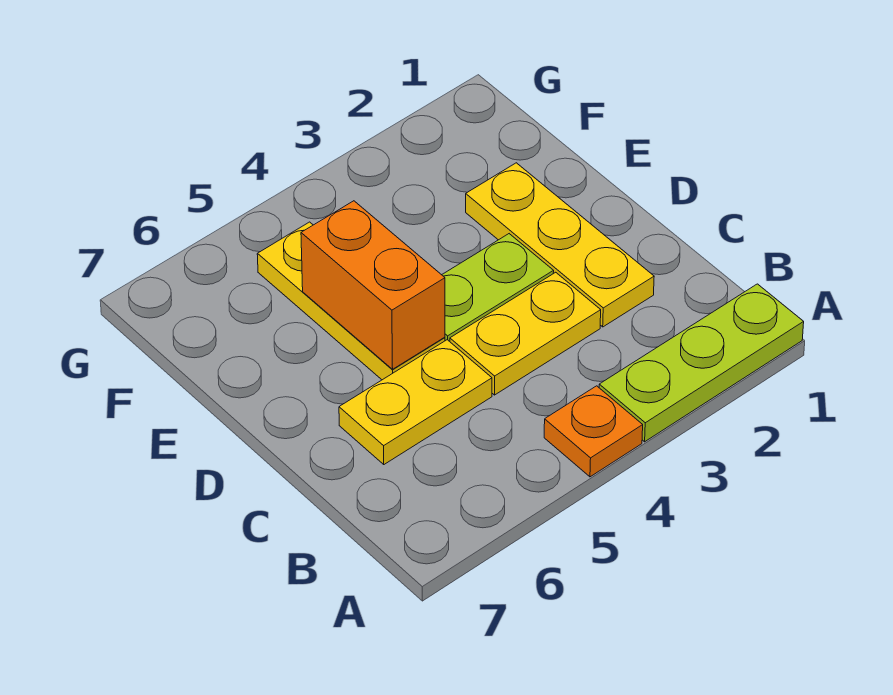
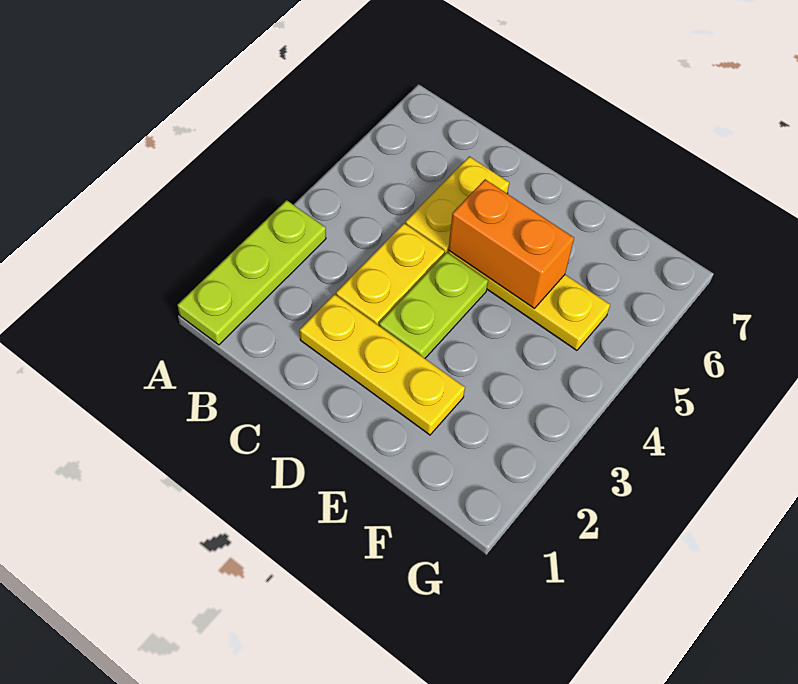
orange 1x1 plate [544,386,643,477] -> none

